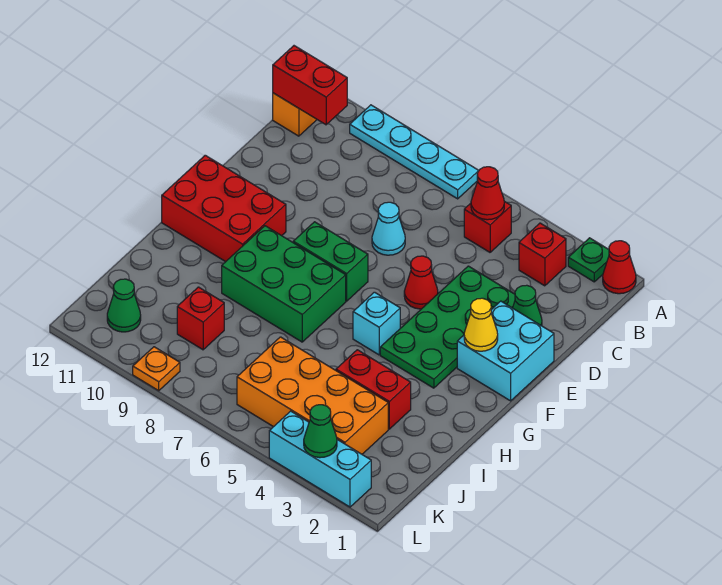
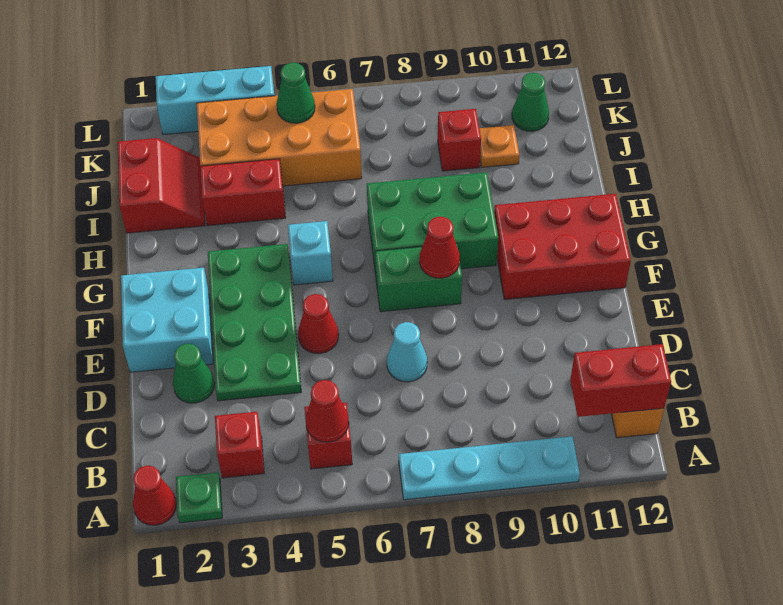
yellow 1x1 cone [464,298,498,351] -> none
none -> red 1x1 cone [419,217,460,278]
none -> red 2x2 slope [118,138,205,233]
green 1x1 cone [304,405,337,458] -> green 1x1 cone moved to [277,63,315,123]
orange 1x1 plate [133,347,180,391] -> orange 1x1 plate moved to [480,125,519,167]

